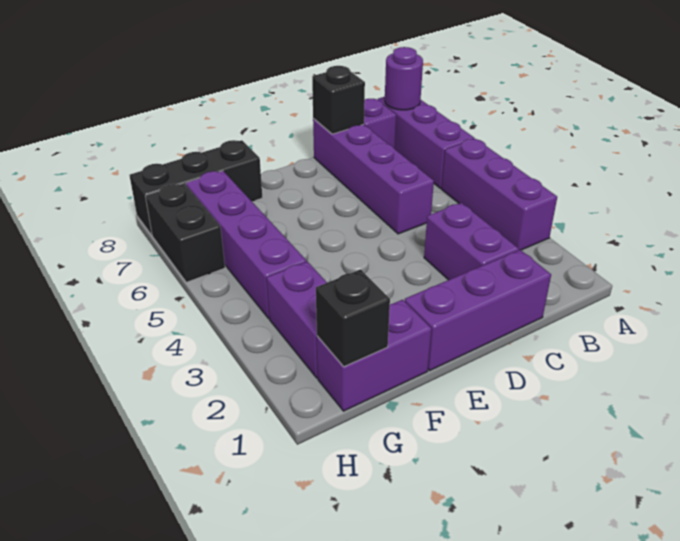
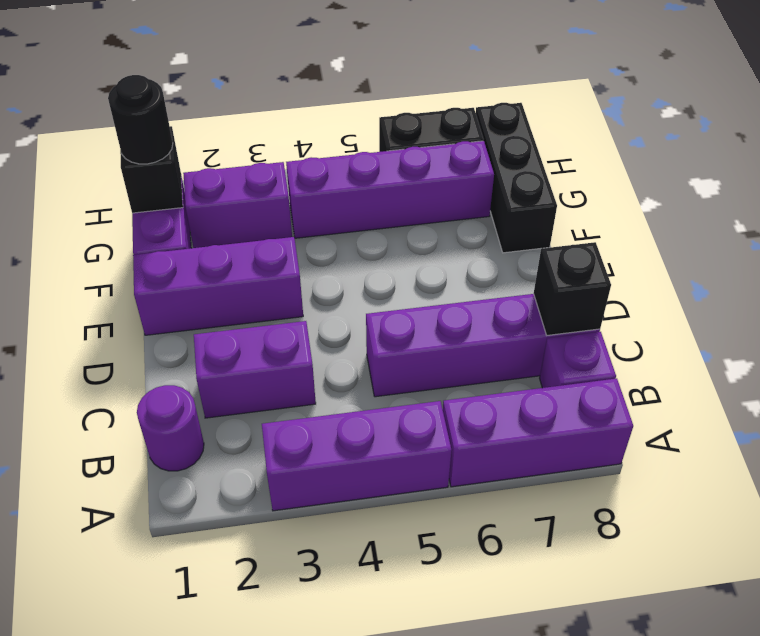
purple 1x1 round brick [385,47,423,110] -> purple 1x1 round brick moved to [137,385,204,471]
purple 1x3 brick [405,250,551,370] -> purple 1x3 brick turned to [133,237,303,335]
none -> black 1x1 round brick [108,75,173,164]

